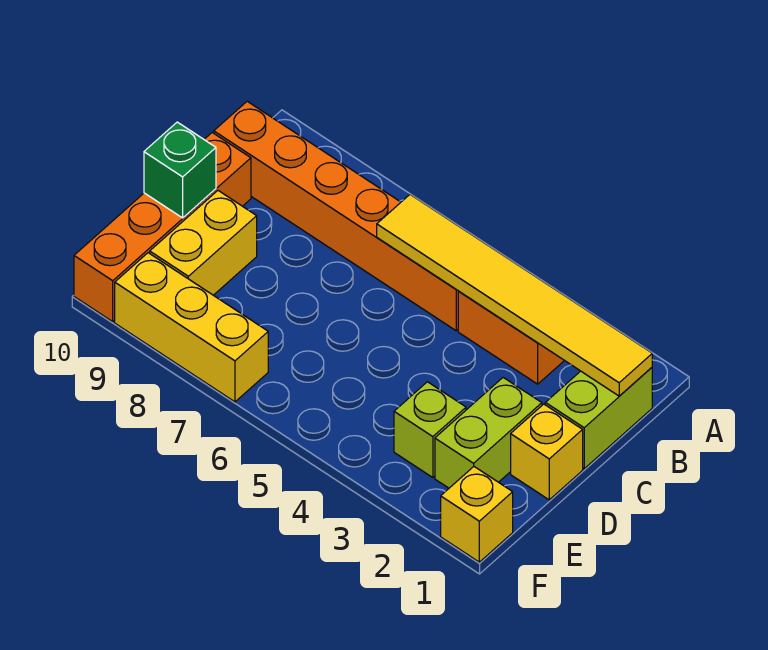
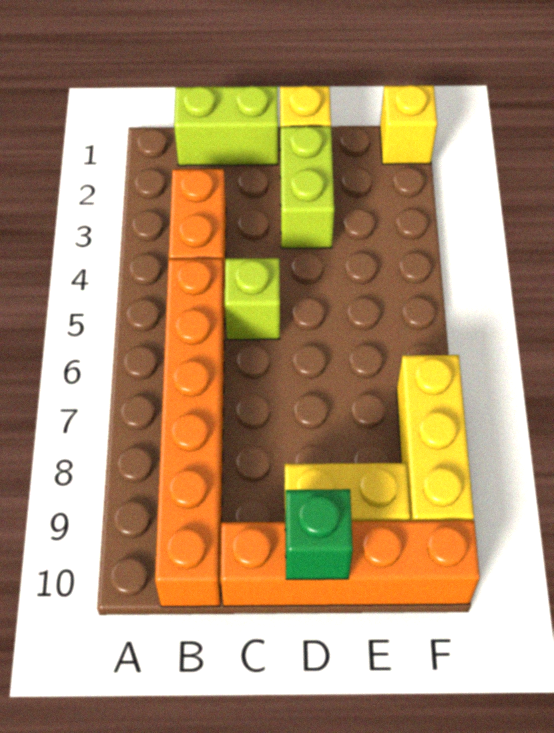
yellow 1x6 tile [377,195,652,396] -> none
lime 1x2 brick [435,378,542,488] -> lime 1x2 brick turned to [280,126,334,248]
lime 1x1 brick [394,382,466,478] -> lime 1x1 brick moved to [225,258,280,340]

